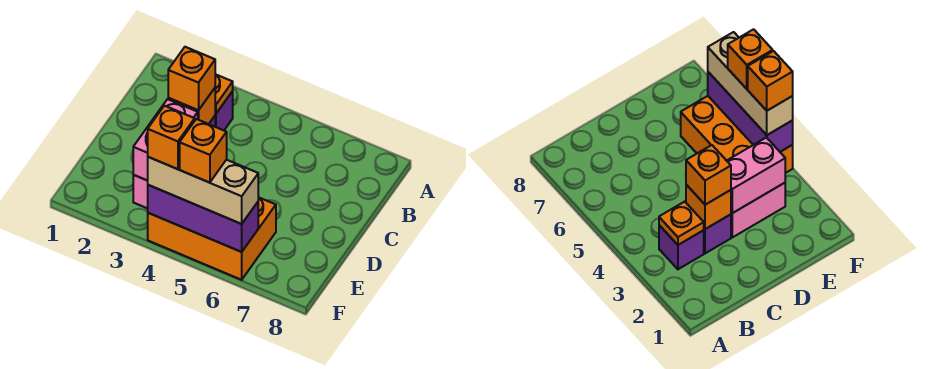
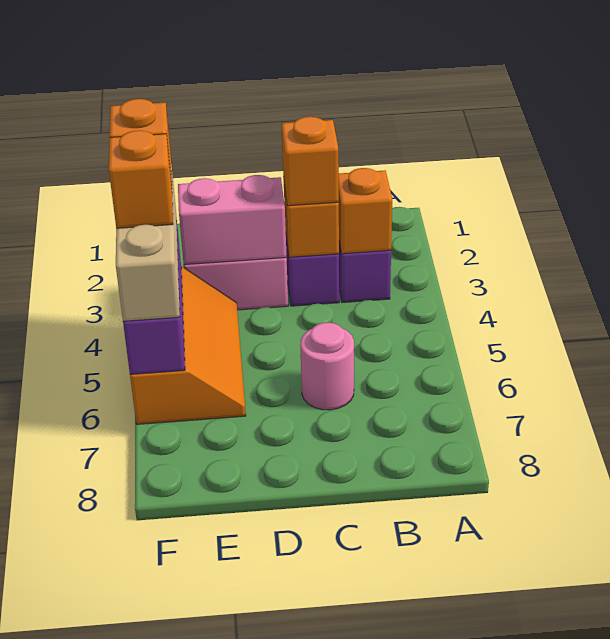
orange 1x1 plate [215,74,233,114] -> orange 1x1 brick [339,168,392,254]
none -> pink 1x1 round brick [300,323,354,410]
orange 2x3 brick [148,197,276,280] -> orange 2x3 slope [130,267,246,424]

